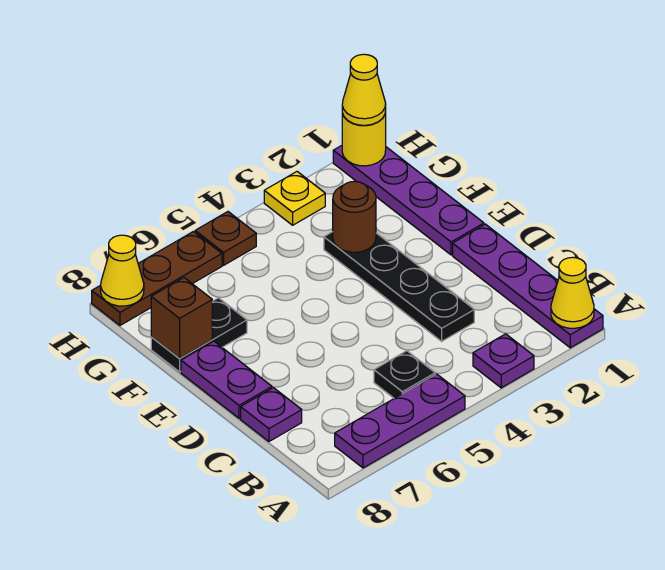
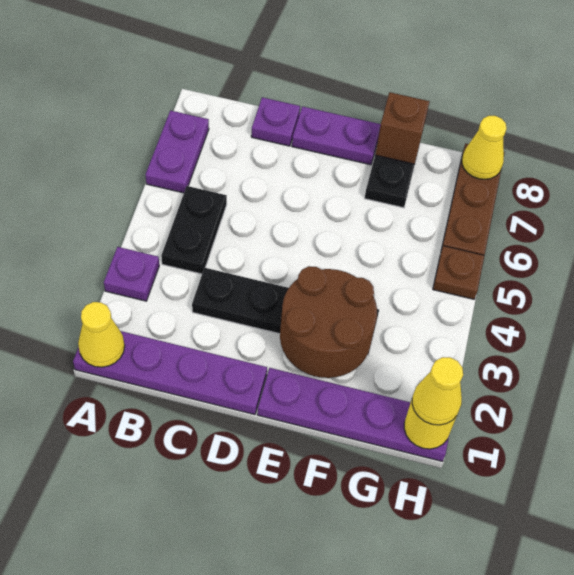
purple 1x3 plate [335,374,465,468] -> purple 1x2 plate [146,111,209,193]
black 1x1 plate [374,351,435,398] -> black 1x2 plate [161,186,227,274]
brown 1x1 round brick [333,181,376,252] -> brown 2x2 round brick [280,266,377,378]
yellow 1x1 plate [264,172,325,225] -> none

